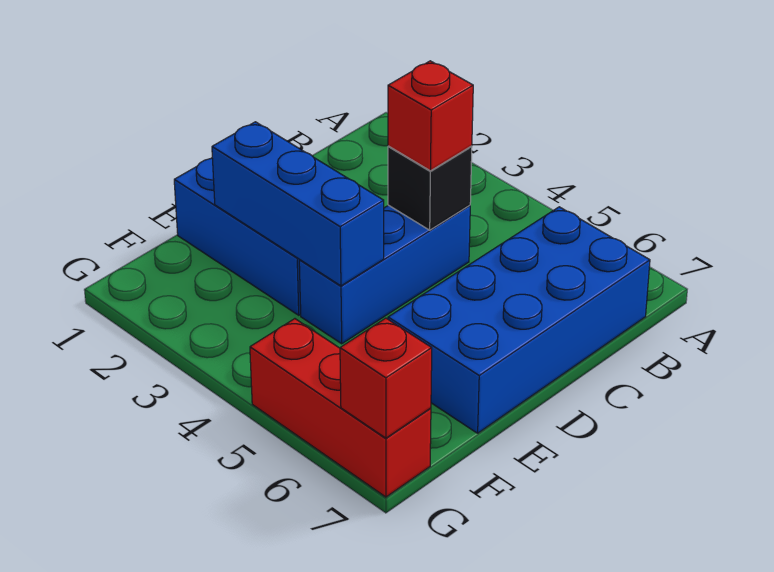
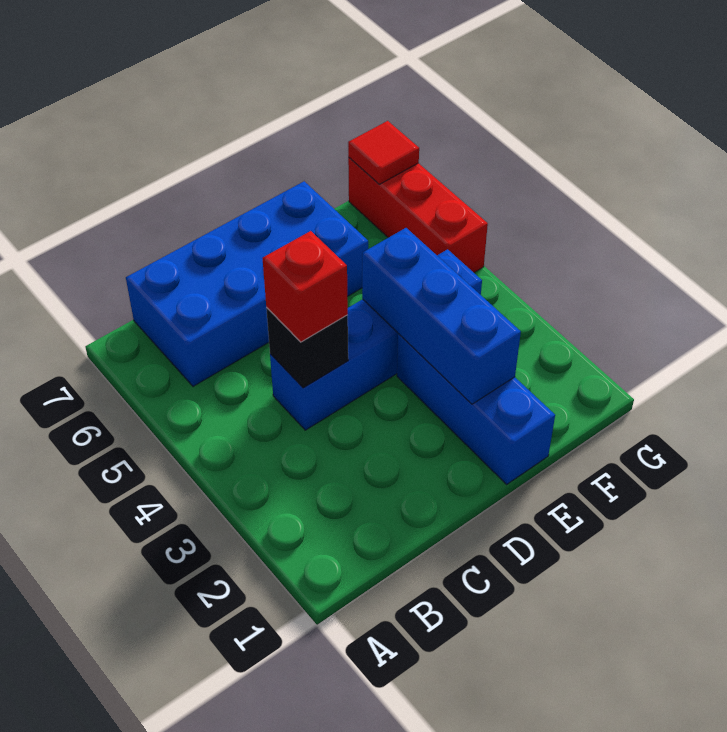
blue 1x3 brick [299,205,470,344] -> blue 1x4 brick [270,249,482,430]
red 1x1 brick [340,318,432,438] -> red 1x1 tile [348,121,419,184]

